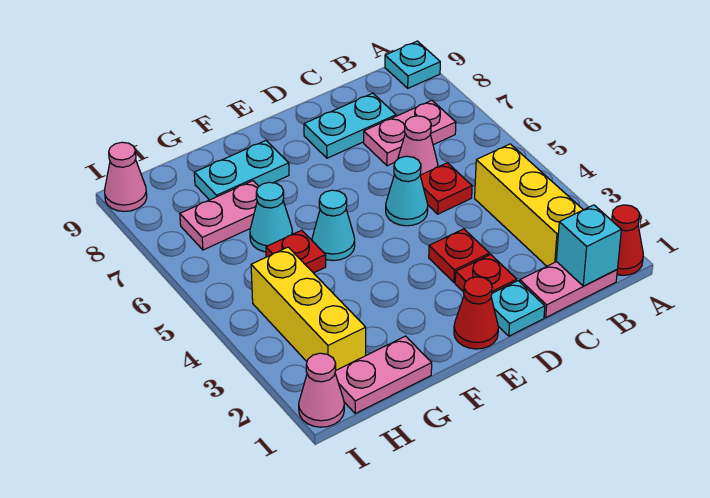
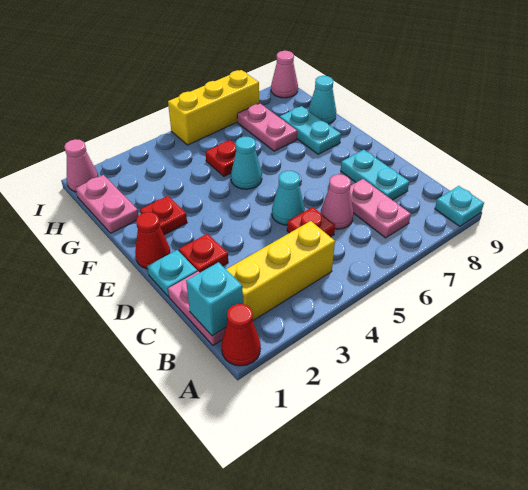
red 1x1 plate [429,229,489,283] -> red 1x1 plate moved to [140,196,187,235]
cyan 1x1 cone [250,182,293,252] -> cyan 1x1 cone moved to [308,76,336,124]
yellow 1x3 brick [251,247,366,370] -> yellow 1x3 brick moved to [168,70,259,145]

